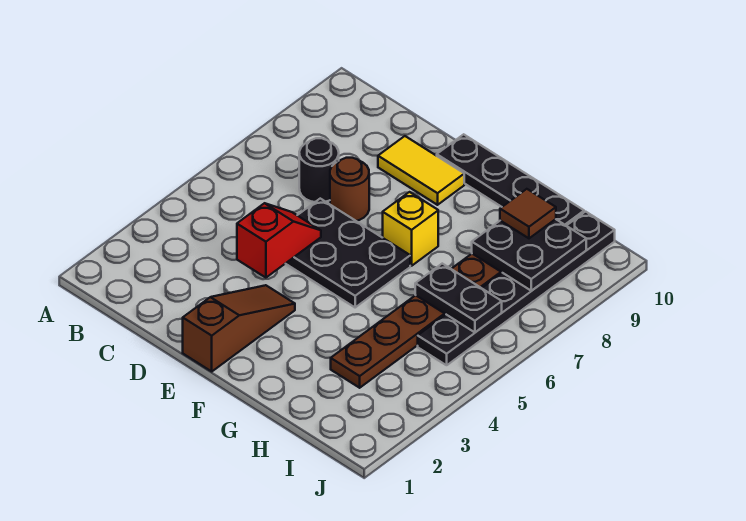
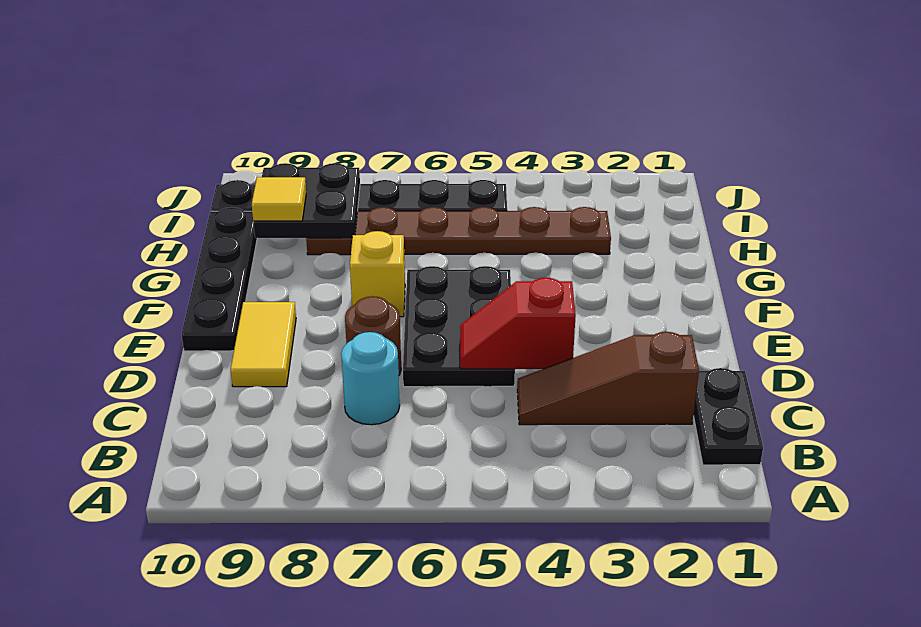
black 1x1 round brick [299,138,339,202] -> cyan 1x1 round brick [341,332,400,425]
brown 1x3 slope [183,285,295,371] -> brown 1x3 slope moved to [517,332,699,425]
black 1x2 plate [415,264,502,332] -> black 1x2 plate moved to [693,368,763,465]
brown 1x1 tile [500,189,556,238] -> yellow 1x1 tile [252,177,306,221]

